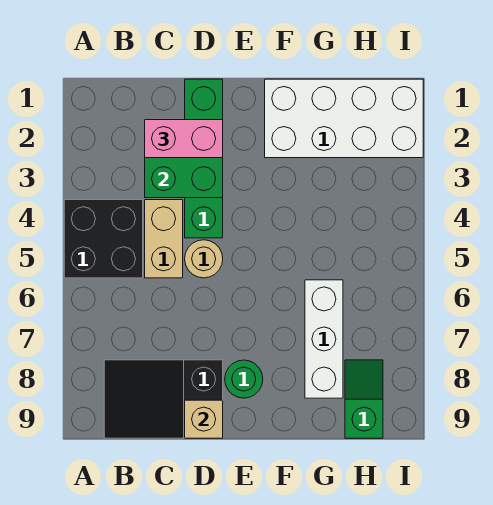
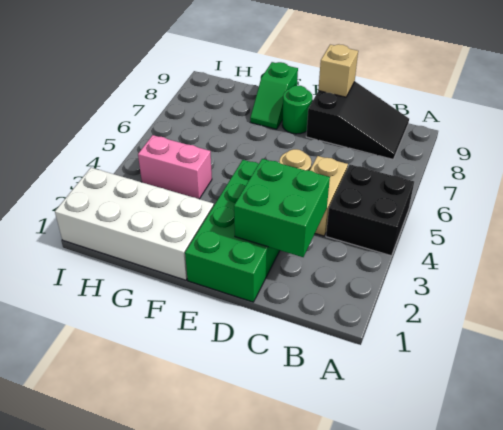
pink 1x2 brick [145,120,223,158] -> pink 1x2 brick moved to [138,135,212,199]
green 1x4 brick [185,79,223,238] -> green 2x4 brick [185,160,280,302]
white 1x3 brick [305,280,343,398] -> none
green 1x2 slope [345,360,383,438] -> green 1x2 slope moved to [250,62,298,129]

